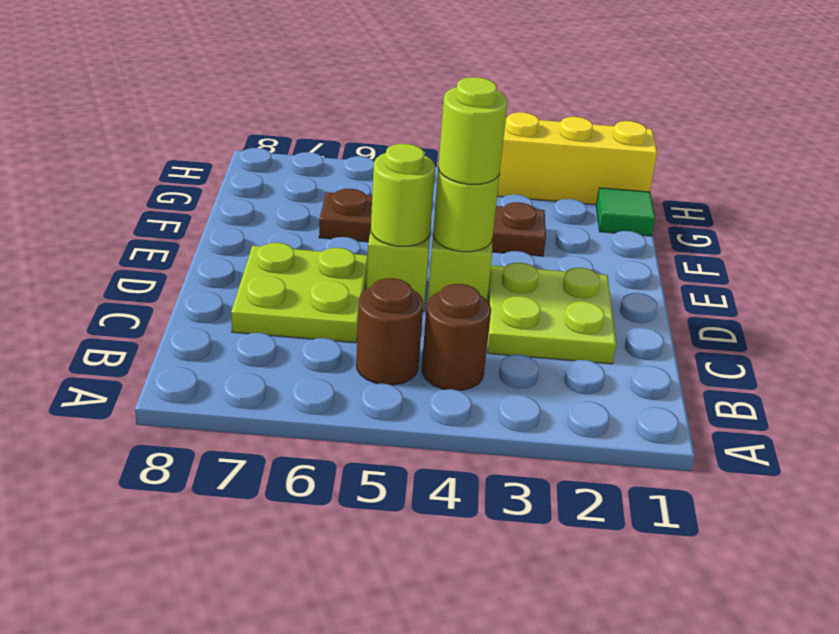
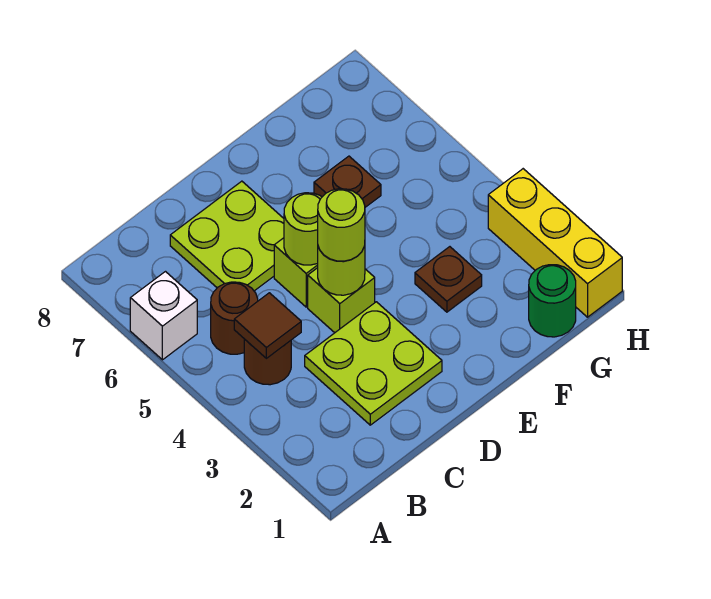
none -> white 1x1 brick [130,272,197,360]
none -> brown 1x1 tile [234,293,301,358]
green 1x1 tile [596,188,655,236] -> green 1x1 round brick [529,265,576,337]

